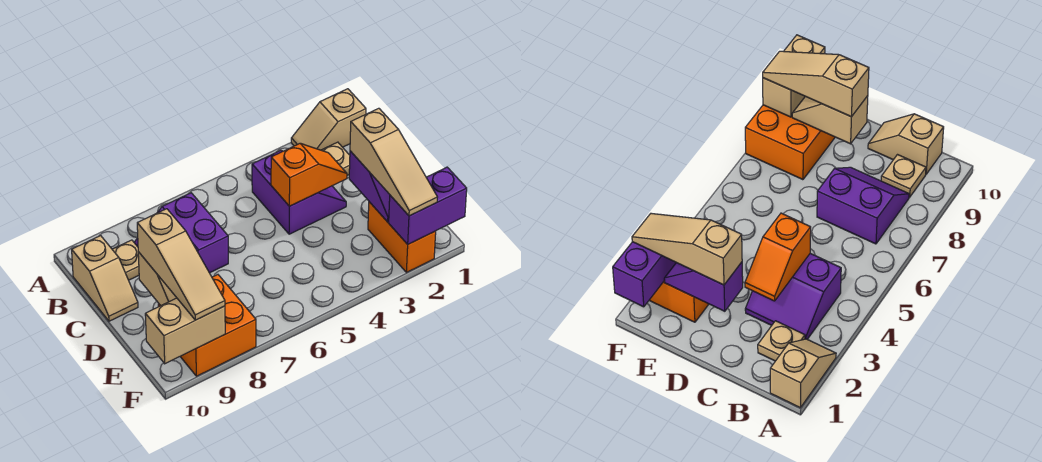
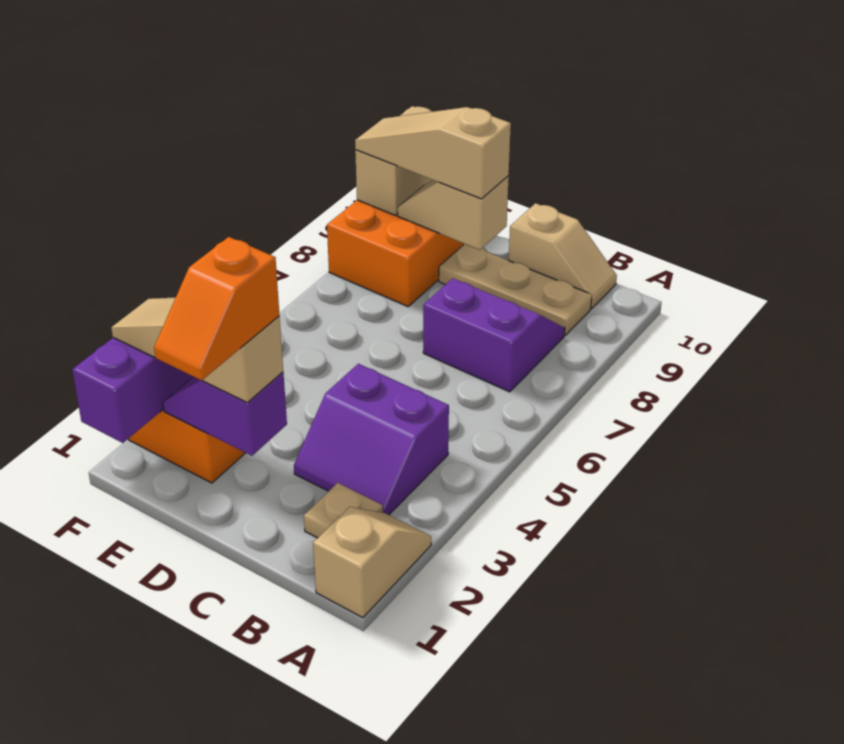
tan 1x1 plate [112,240,139,280] -> tan 1x3 plate [439,244,592,335]
tan 1x2 slope [72,236,138,321] -> tan 1x2 slope turned to [509,203,617,309]
orange 1x2 slope [271,143,347,206] -> orange 1x2 slope moved to [154,237,280,380]

